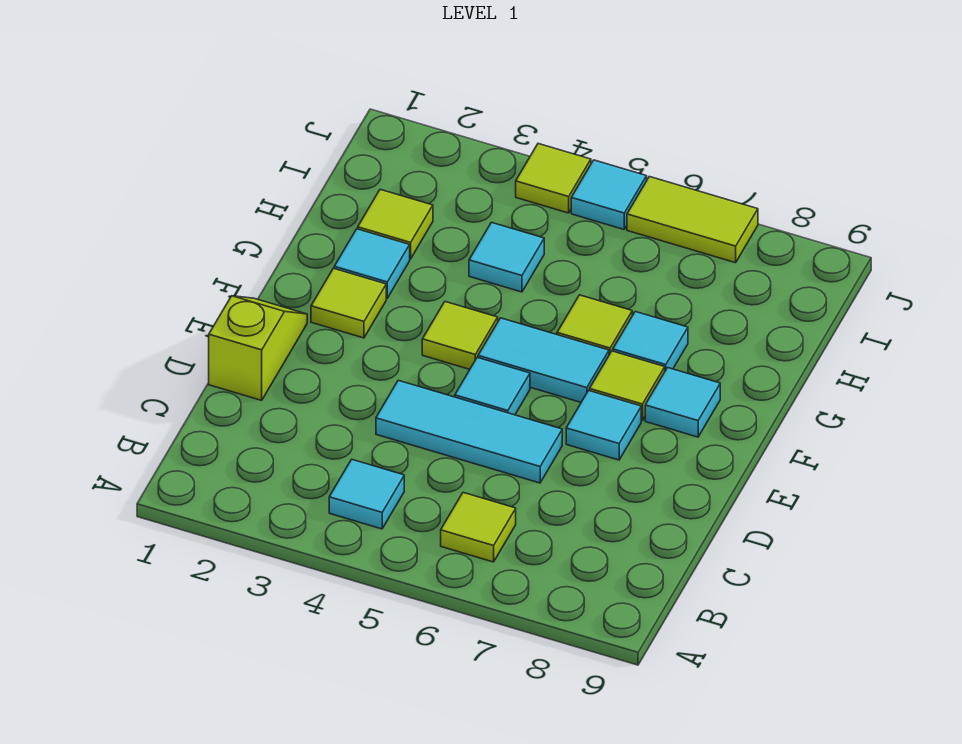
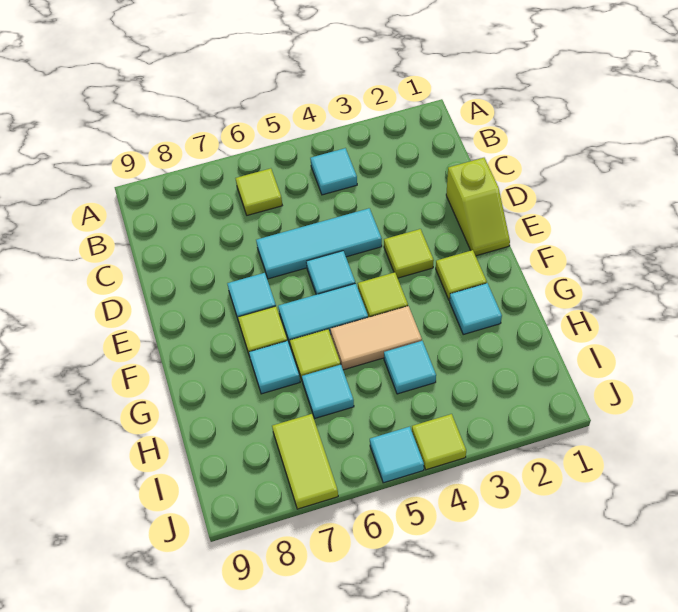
cyan 1x1 tile [645,368,720,437] -> cyan 1x1 tile moved to [302,365,354,418]
none -> tan 1x2 tile [330,306,422,370]
lime 1x1 tile [358,189,433,259] -> lime 1x1 tile moved to [384,229,434,278]
lime 1x2 tile [627,177,758,263] -> lime 1x2 tile turned to [272,414,338,509]

